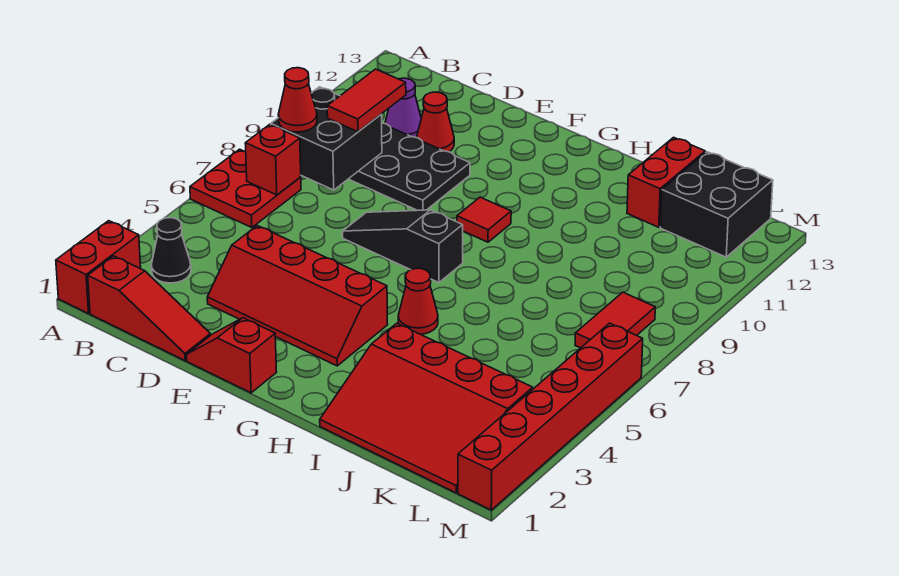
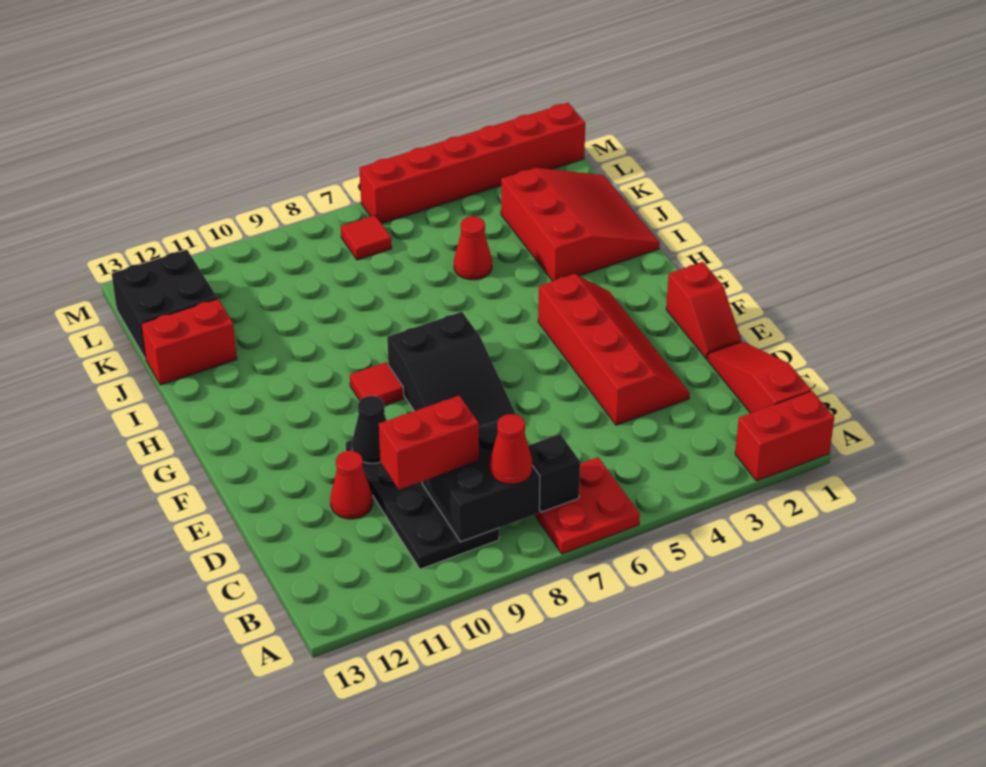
black 1x1 cone [151,218,191,283] -> black 1x1 cone moved to [352,396,387,463]
red 1x1 brick [245,124,301,195] -> black 1x1 brick [528,434,580,512]
red 1x2 tile [327,69,406,132] -> red 1x2 brick [379,396,479,489]
purple 1x1 cone [385,78,421,138] -> none
black 1x3 slope [343,210,463,283] -> black 2x3 slope [387,312,516,427]
red 1x1 cone [398,268,438,334] -> red 1x1 cone moved to [454,216,492,280]
red 3x4 slope [320,323,533,493] -> red 3x3 slope [501,168,660,281]
red 1x2 tile [575,292,655,348] -> red 1x1 tile [341,215,392,260]

